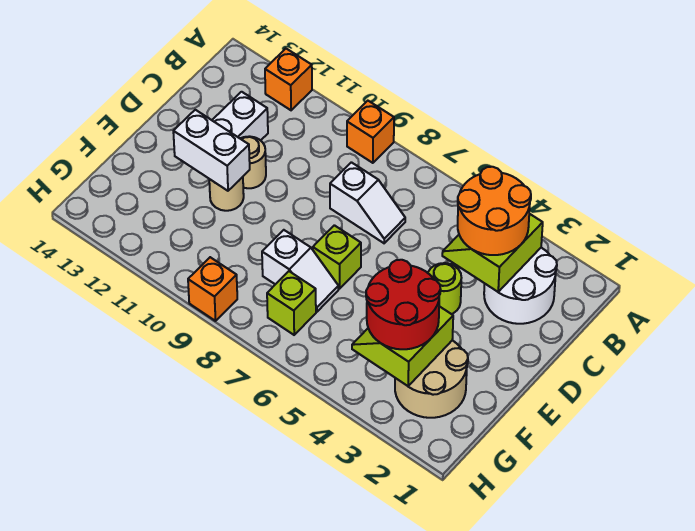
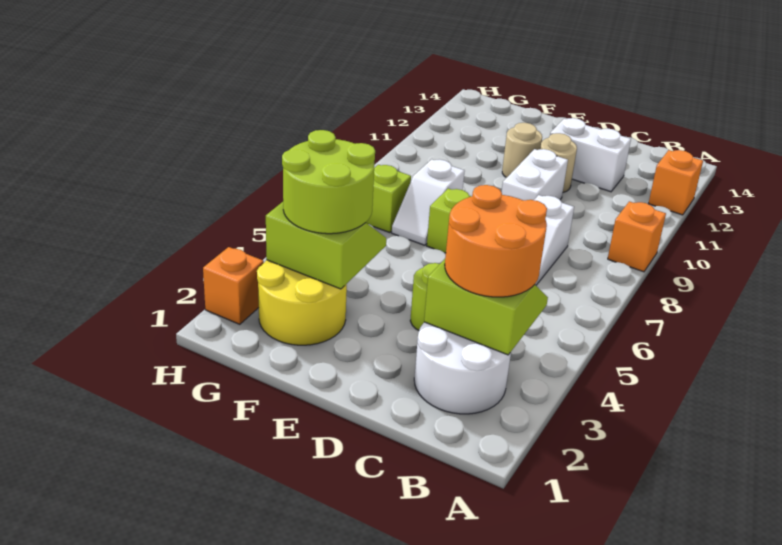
white 1x2 brick [173,110,250,191] -> white 1x2 brick moved to [502,149,568,200]
tan 2x2 round brick [395,340,468,418] -> yellow 2x2 round brick [257,260,347,345]
red 2x2 round brick [366,260,440,349] -> lime 2x2 round brick [282,130,375,234]
orange 1x1 brick [188,257,237,321] -> orange 1x1 brick moved to [203,247,264,324]

